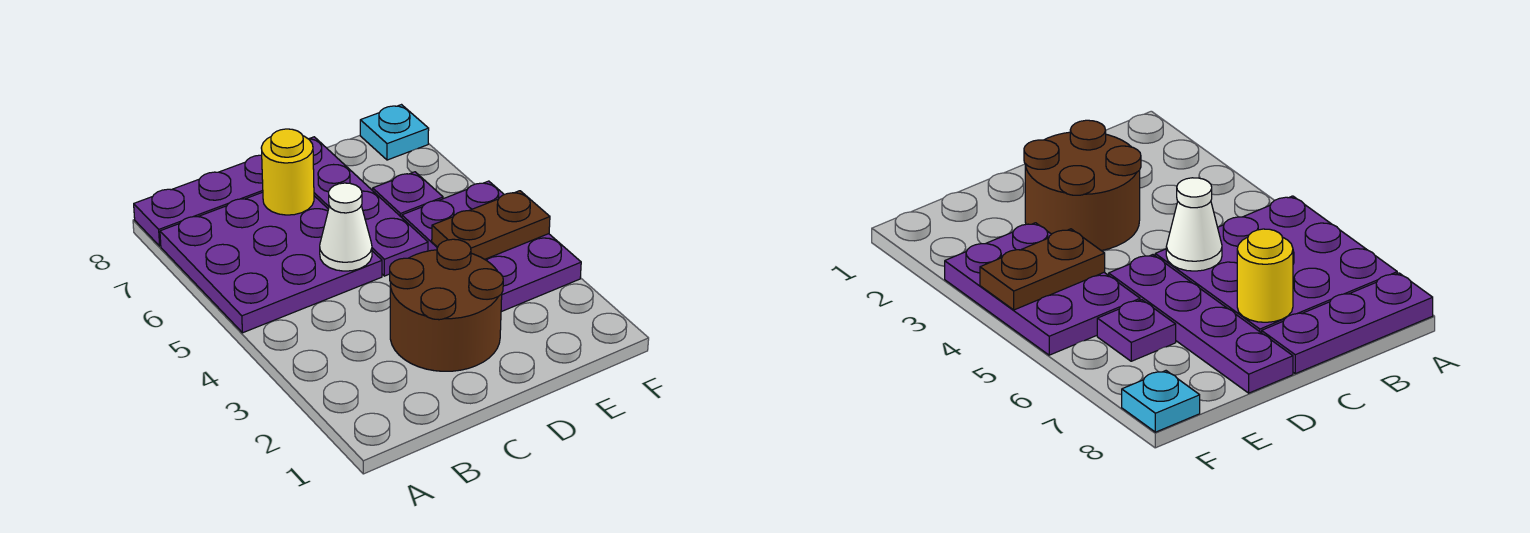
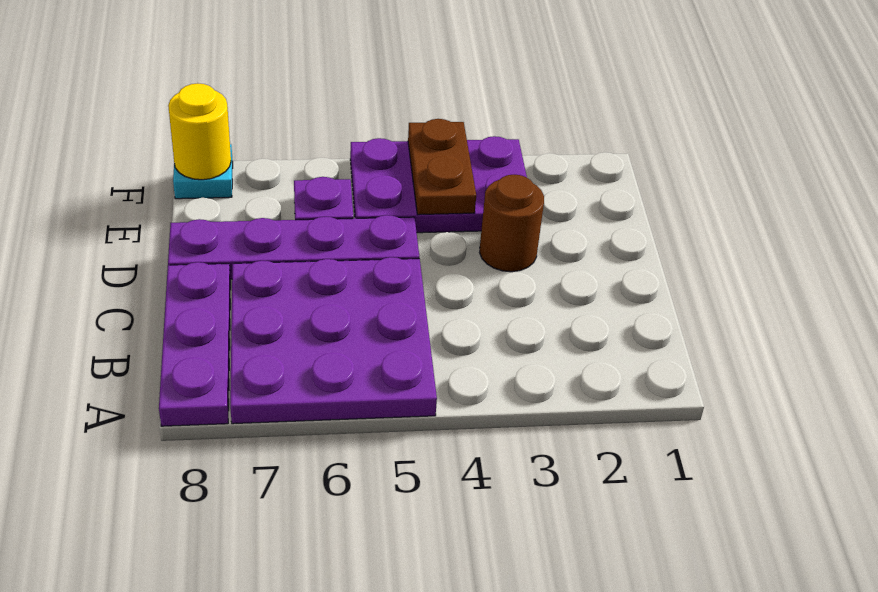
brown 2x2 round brick [390,239,503,371] -> brown 1x1 round brick [480,174,544,272]
white 1x1 cone [320,183,372,271] -> none
yellow 1x1 round brick [261,129,314,215] -> yellow 1x1 round brick moved to [168,83,231,180]

